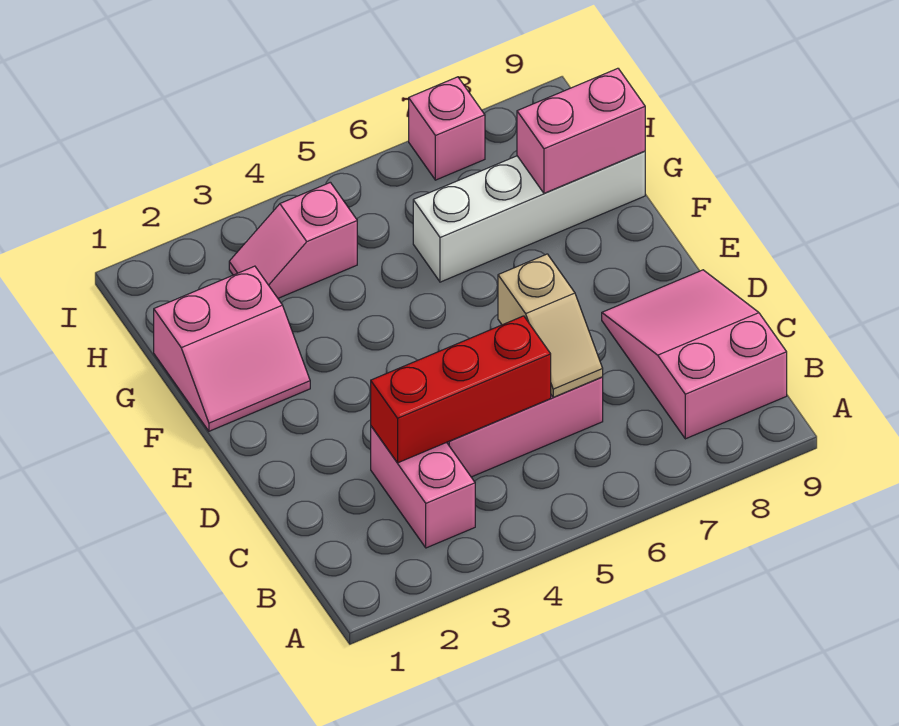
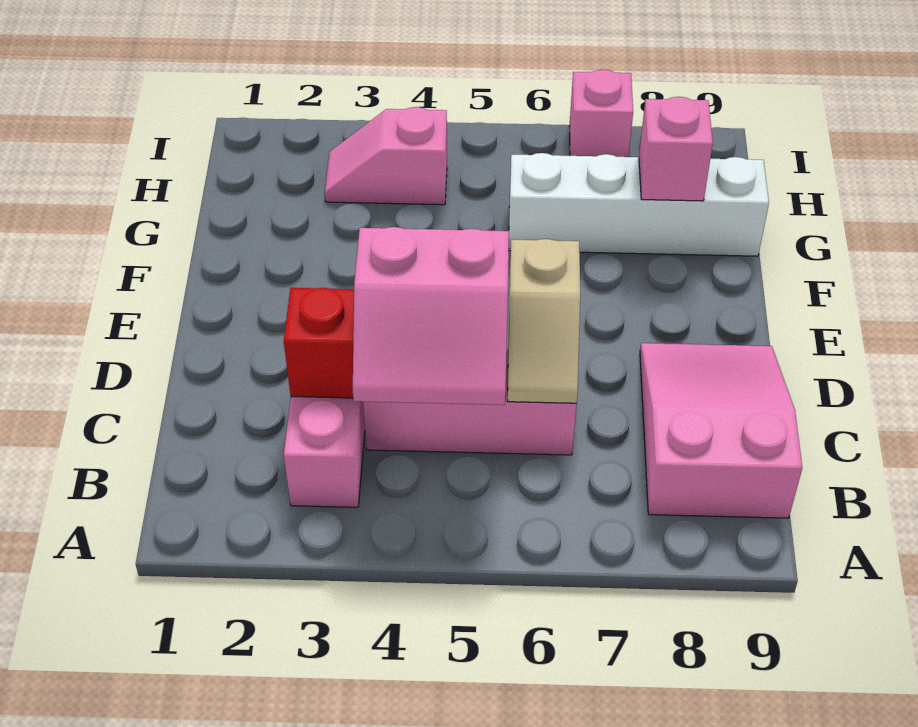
pink 2x2 slope [154,266,310,431] -> pink 2x2 slope moved to [353,227,509,405]
pink 1x2 brick [517,68,645,193] -> pink 1x1 brick [639,97,713,201]

